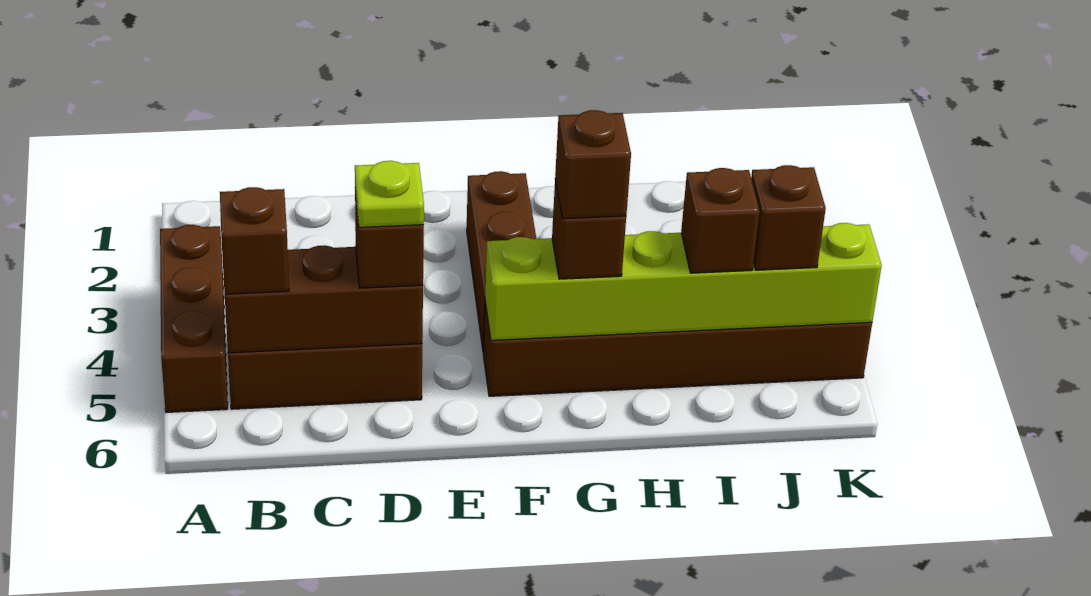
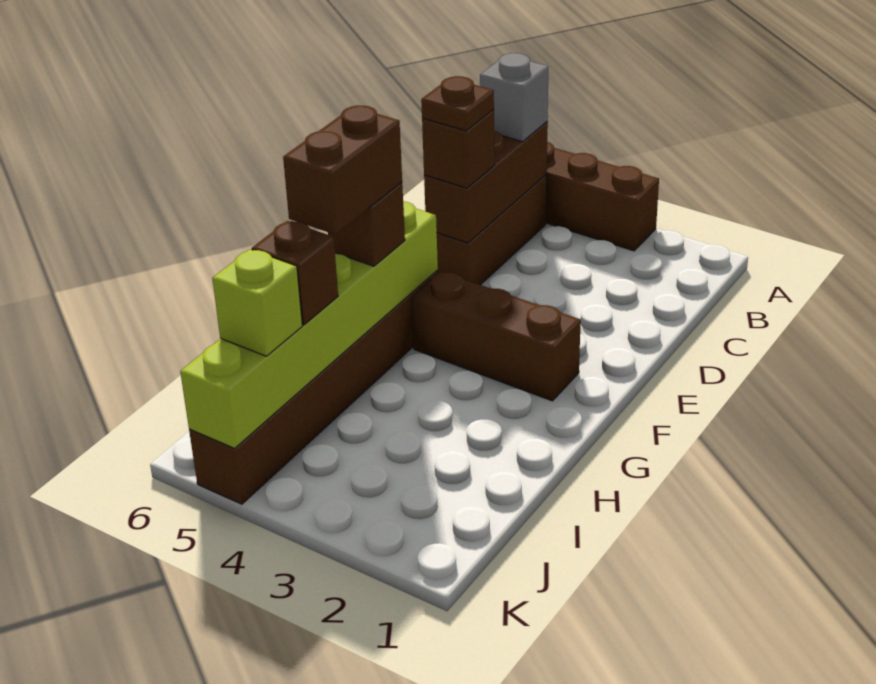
brown 1x1 brick [220,187,289,294] -> grey 1x1 brick [480,53,548,142]
lime 1x1 plate [355,161,424,227] -> brown 1x1 plate [421,76,494,131]
brown 1x1 brick [555,110,631,219] -> brown 1x2 brick [283,105,402,234]
brown 1x1 brick [751,165,826,270] -> lime 1x1 brick [212,249,302,356]

